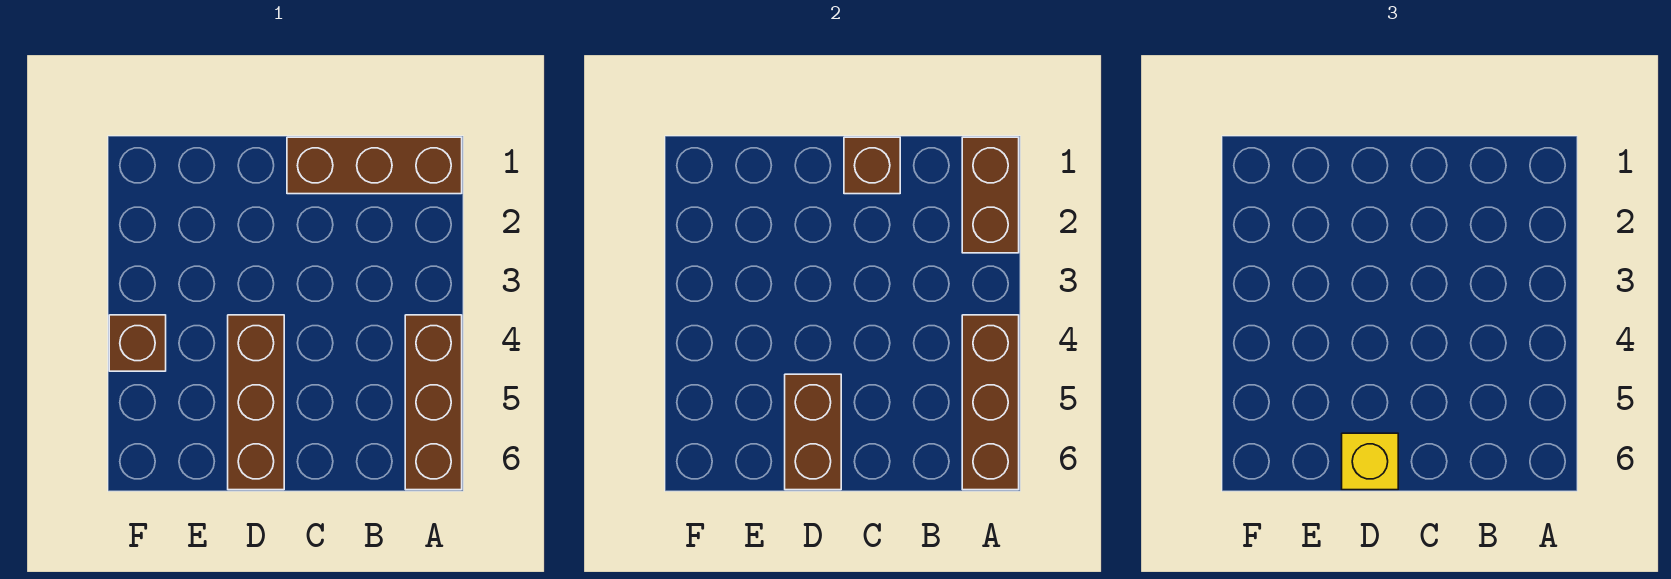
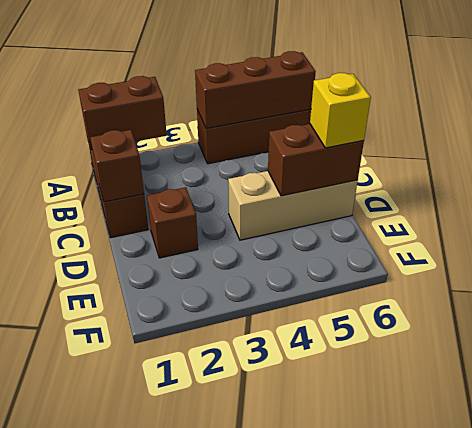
brown 1x3 brick [228,315,284,490] -> tan 1x3 brick [228,171,358,240]
brown 1x1 brick [109,315,166,371] -> brown 1x1 brick moved to [147,187,198,258]

